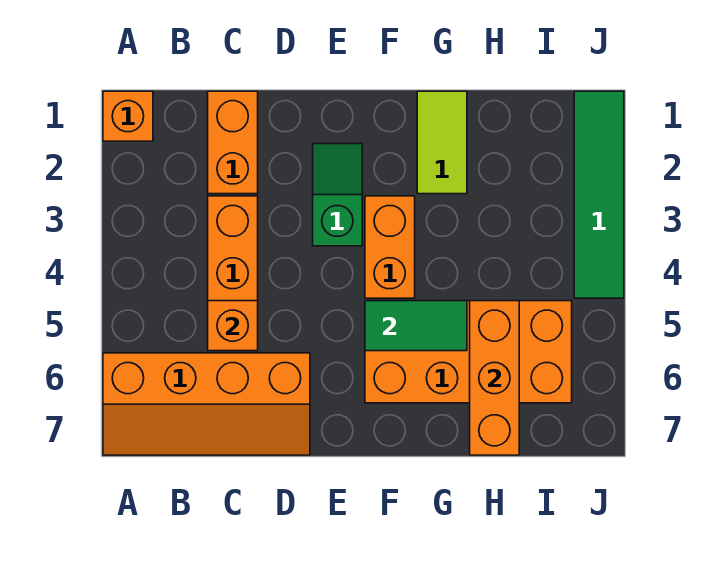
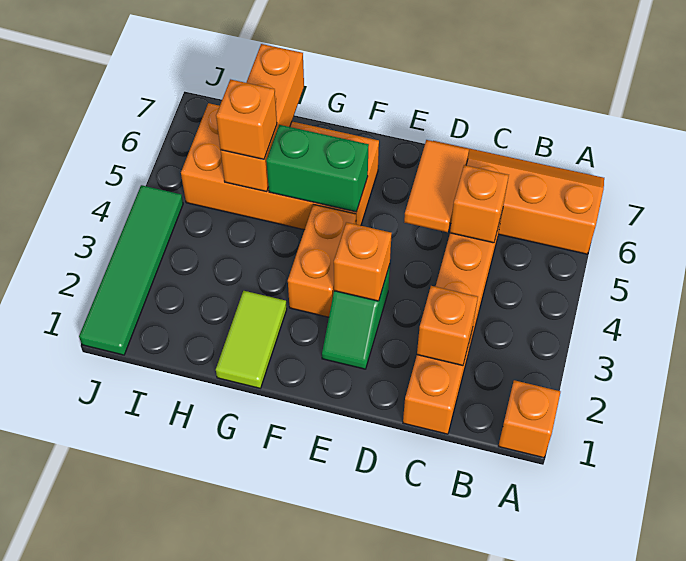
none -> orange 1x1 brick [417,286,478,366]
none -> orange 1x2 tile [404,140,469,232]
none -> orange 1x1 brick [334,222,392,301]
green 1x2 tile [365,301,467,351] -> green 1x2 brick [266,125,369,212]
none -> orange 1x1 brick [216,79,277,159]

